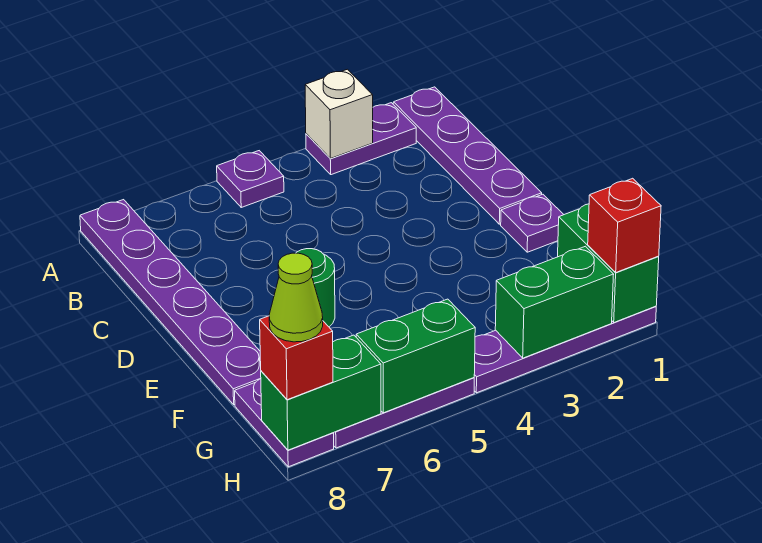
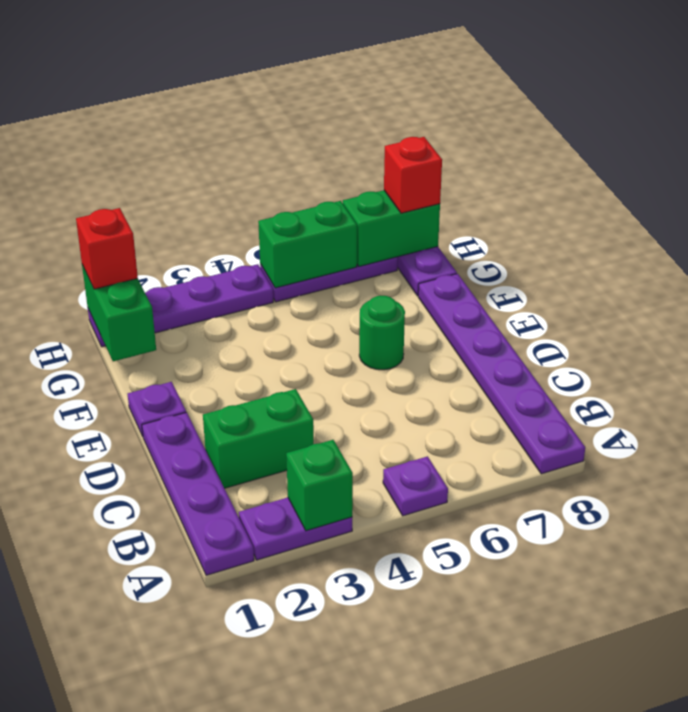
white 1x1 brick [305,69,373,159] -> green 1x1 brick [286,440,353,531]
green 1x2 brick [495,246,614,358] -> green 1x2 brick moved to [203,389,314,488]
lime 1x1 cone [269,253,323,342] -> none

